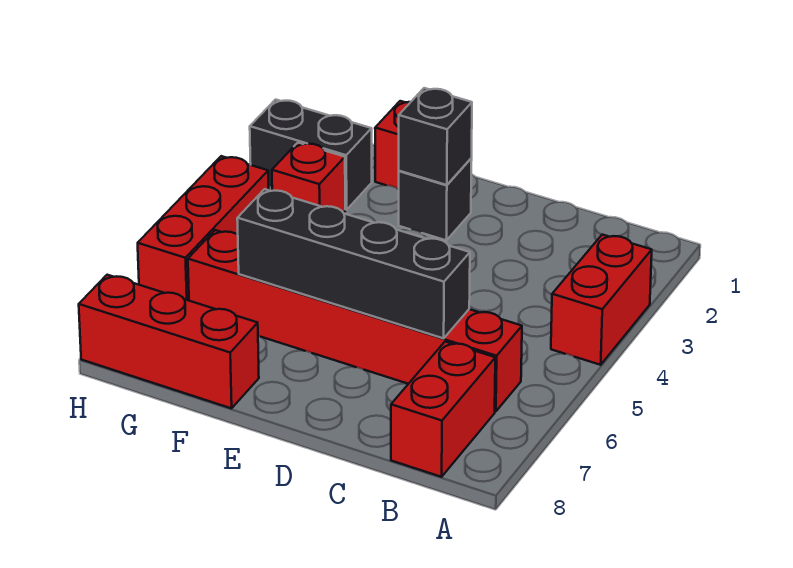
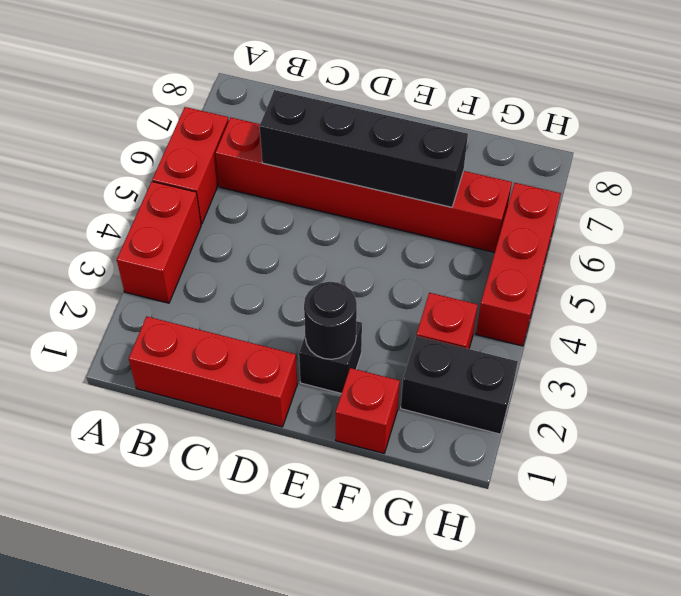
red 1x2 brick [391,342,495,477] -> red 1x2 brick moved to [152,107,229,224]
black 1x1 brick [399,88,472,185] -> black 1x1 round brick [304,282,357,359]
red 1x3 brick [79,275,259,408] -> red 1x3 brick moved to [129,316,297,427]

